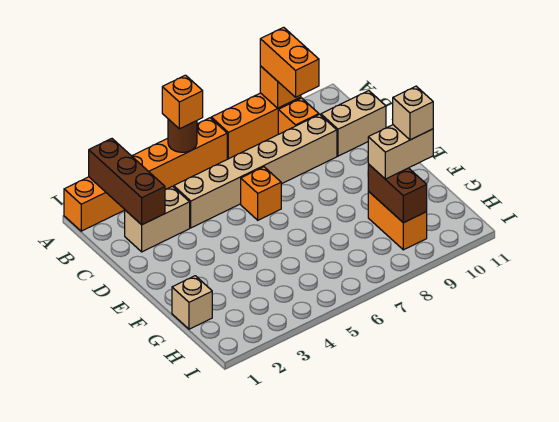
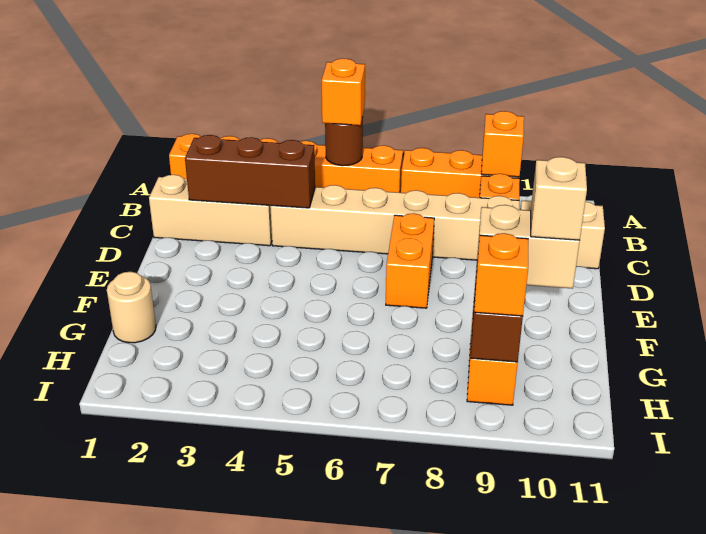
brown 1x3 brick [89,139,165,225] -> brown 1x3 brick turned to [185,135,315,208]
orange 1x2 brick [260,27,319,97] -> orange 1x2 brick moved to [386,213,434,308]
tan 1x2 brick [125,186,190,252] -> tan 1x3 brick [149,175,272,246]
orange 1x1 brick [241,167,281,220] -> orange 1x1 brick moved to [474,233,528,316]
tan 1x1 brick [172,276,212,329] -> tan 1x1 round brick [107,272,156,343]

